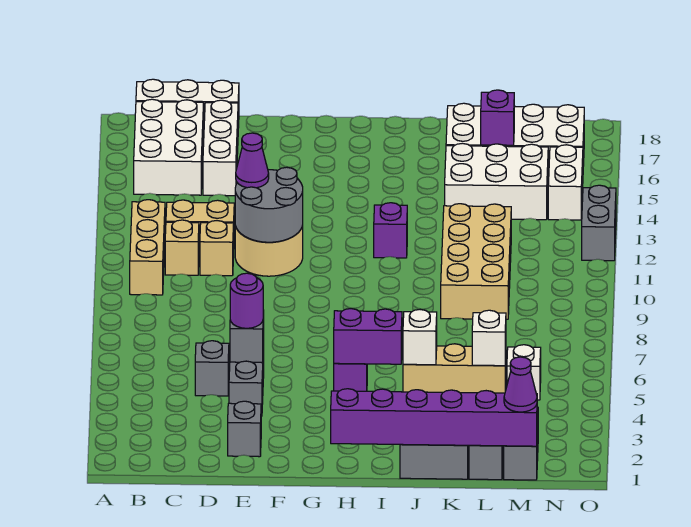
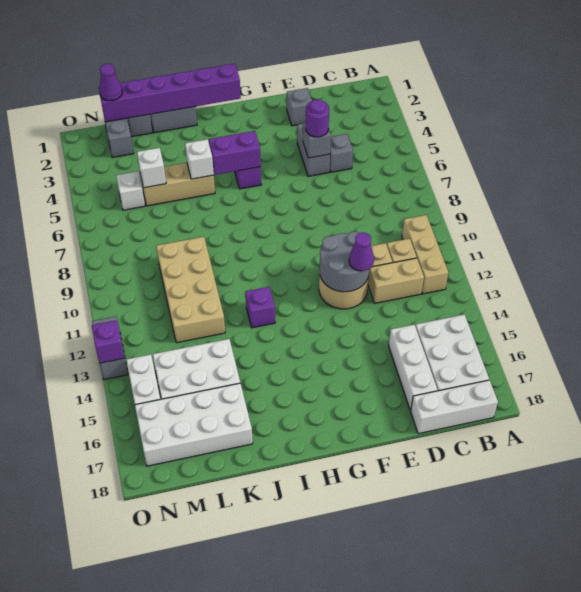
purple 1x1 brick [481,90,514,145] -> purple 1x1 brick moved to [92,320,125,363]

